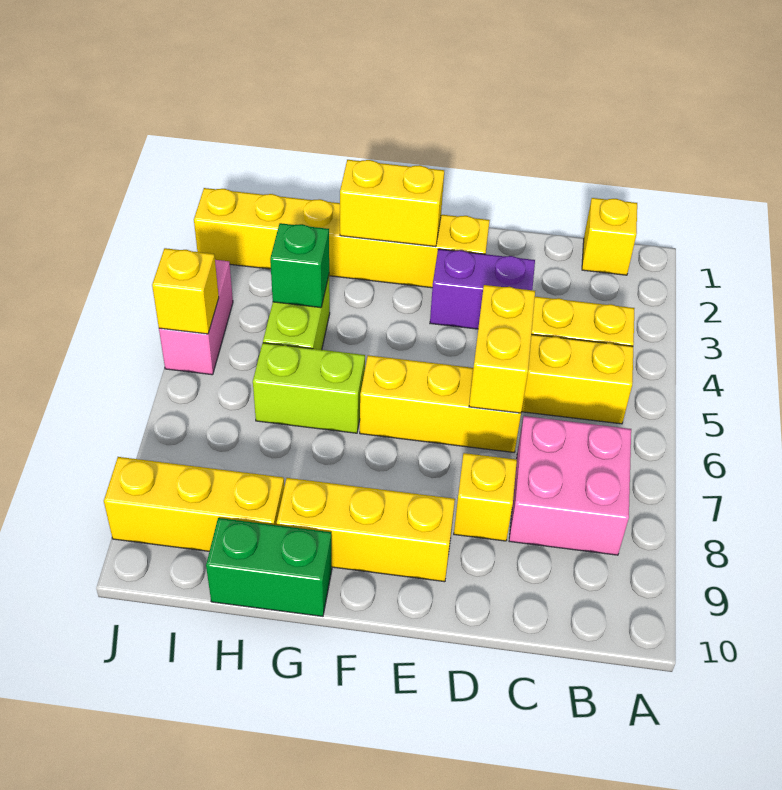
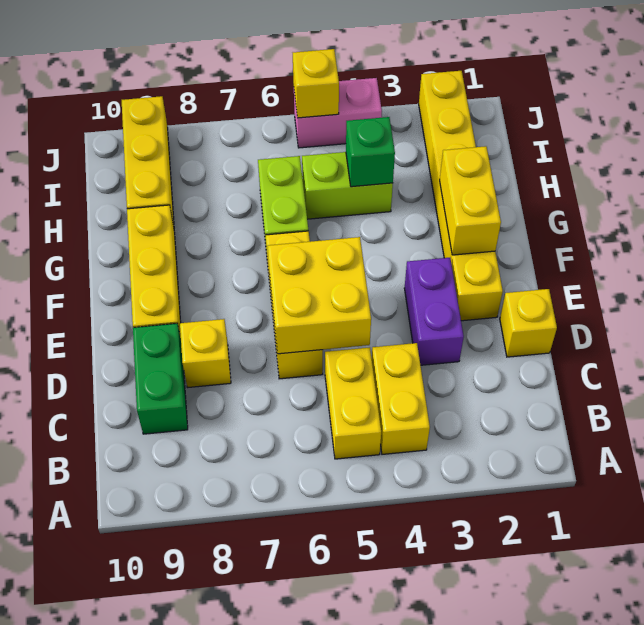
yellow 1x1 brick [582,198,637,275] -> yellow 1x1 brick moved to [500,289,557,357]
pink 2x2 brick [509,416,631,555] -> none
yellow 1x2 brick [469,285,535,413] -> yellow 2x2 brick [268,237,371,354]
green 1x2 brick [206,518,332,616] -> green 1x2 brick moved to [133,323,188,434]

